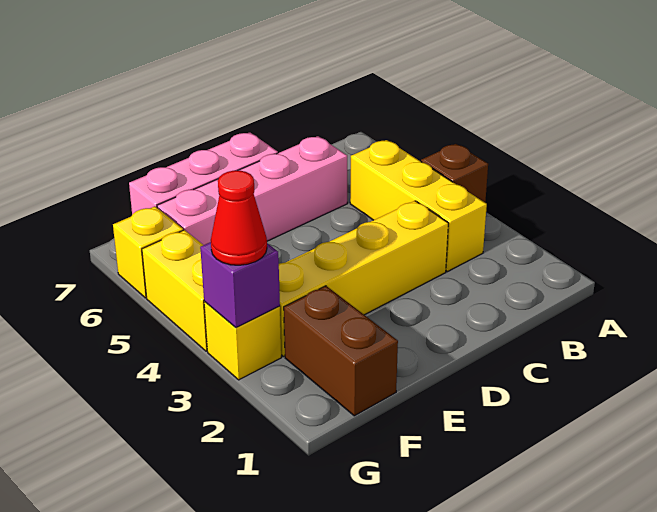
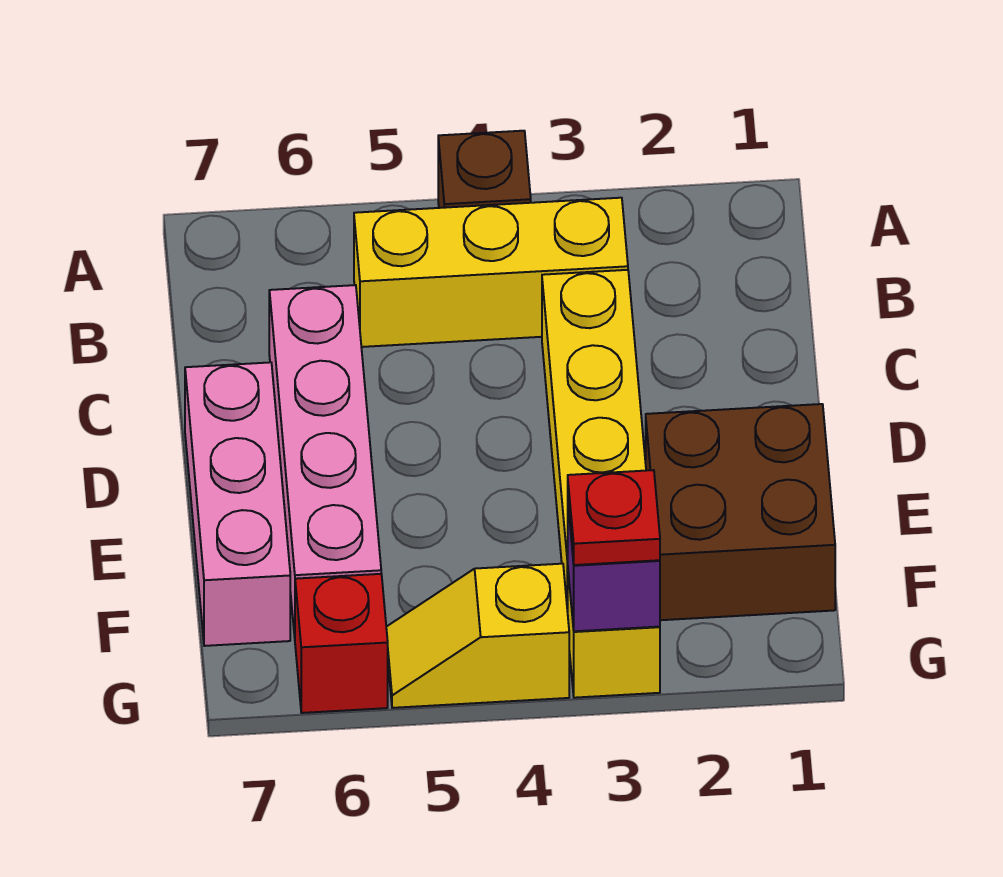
brown 1x2 brick [284,286,398,416] -> brown 2x2 brick [646,404,835,620]
red 1x1 cone [211,171,267,265] -> red 1x1 plate [568,470,660,565]
yellow 1x2 brick [142,230,207,351] -> yellow 1x2 slope [386,564,569,708]
yellow 1x1 brick [113,206,183,298] -> red 1x1 brick [295,574,388,713]

